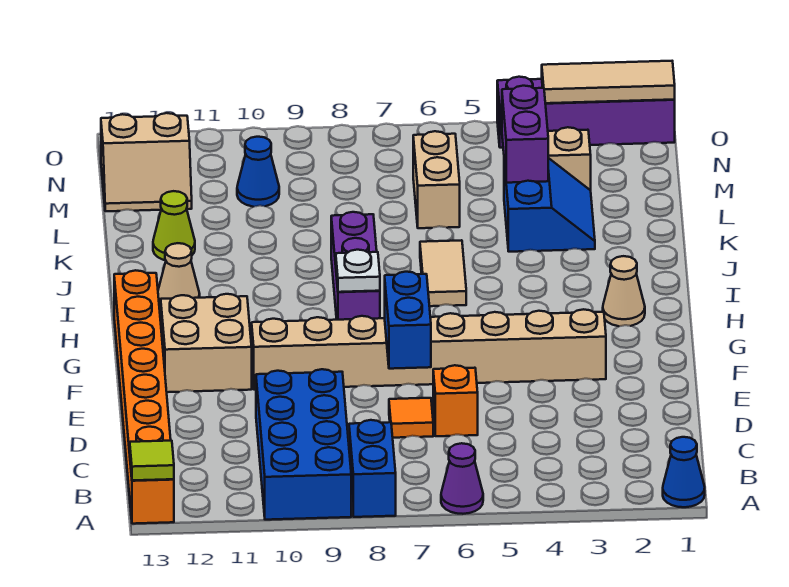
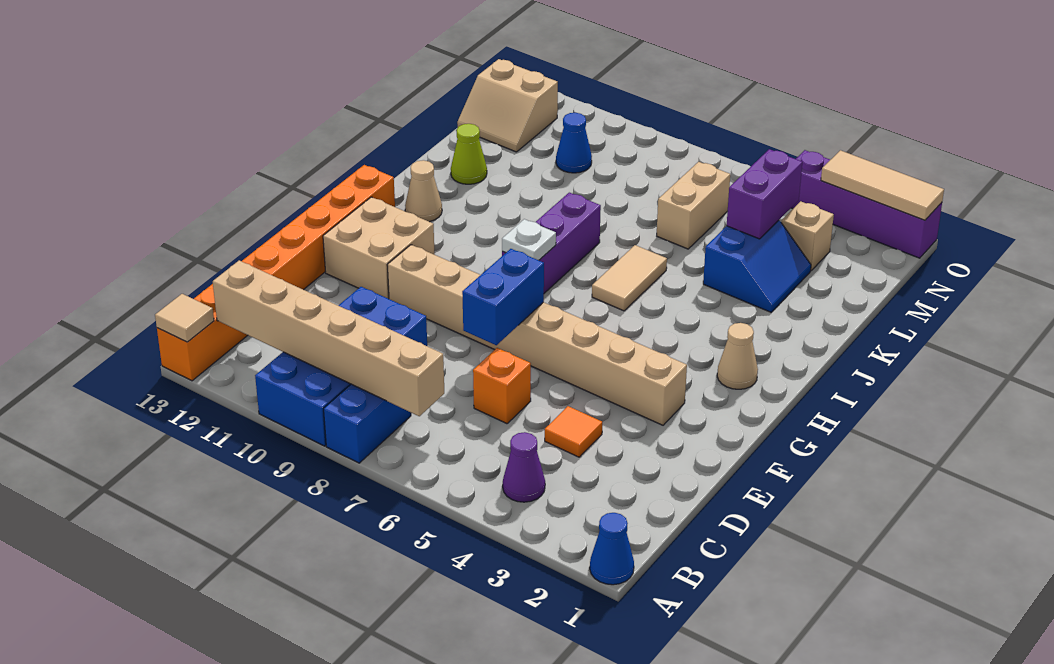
purple 1x1 cone [441,443,483,514] -> purple 1x1 cone moved to [503,432,545,502]
lime 1x1 tile [130,441,174,480] -> tan 1x1 tile [155,294,214,342]
none -> tan 1x6 brick [213,260,444,416]
orange 1x1 tile [389,398,433,438] -> orange 1x1 tile moved to [545,406,602,457]

